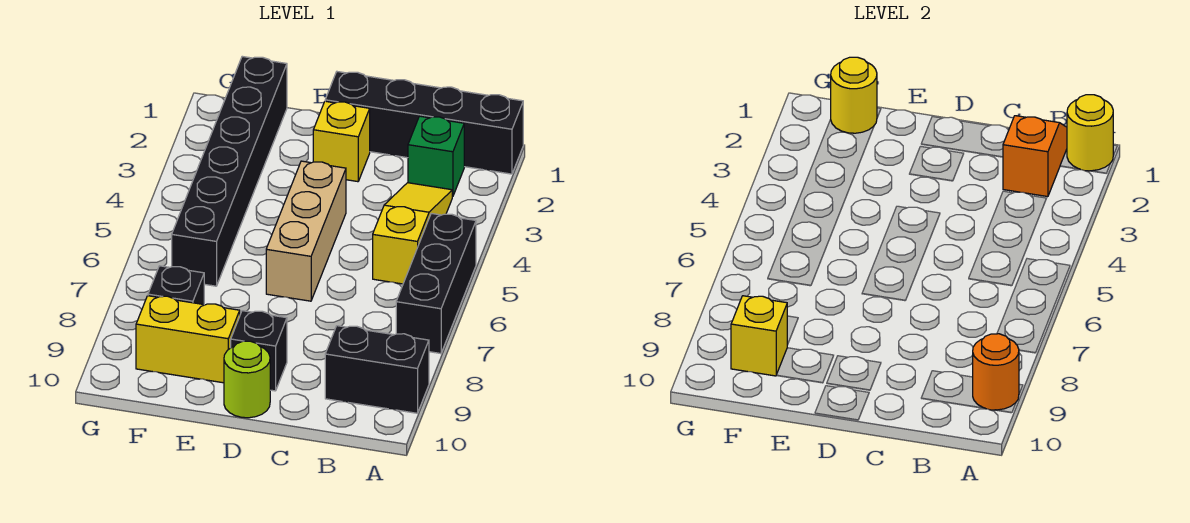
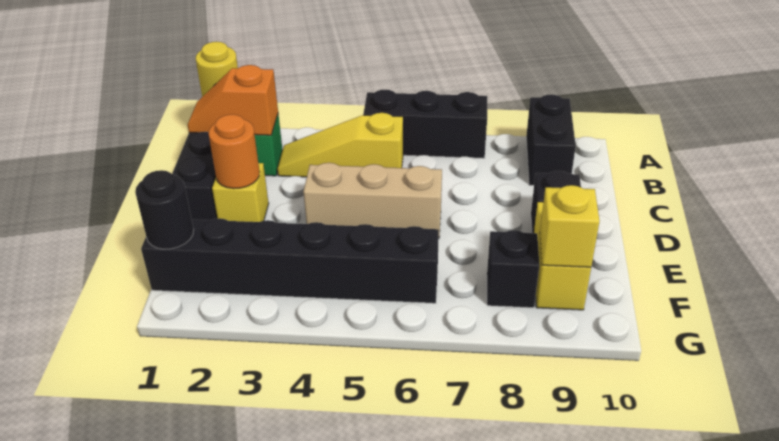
orange 1x1 round brick [973,334,1019,410] -> orange 1x1 round brick moved to [209,114,260,189]
lime 1x1 round brick [224,341,270,418] -> none
yellow 1x1 round brick [831,57,877,133] -> black 1x1 round brick [135,170,194,249]

